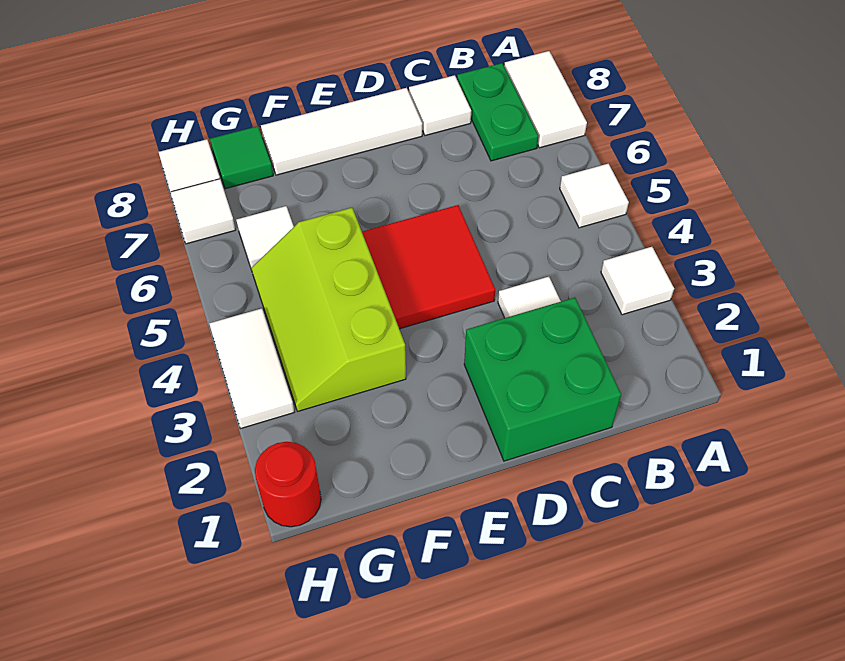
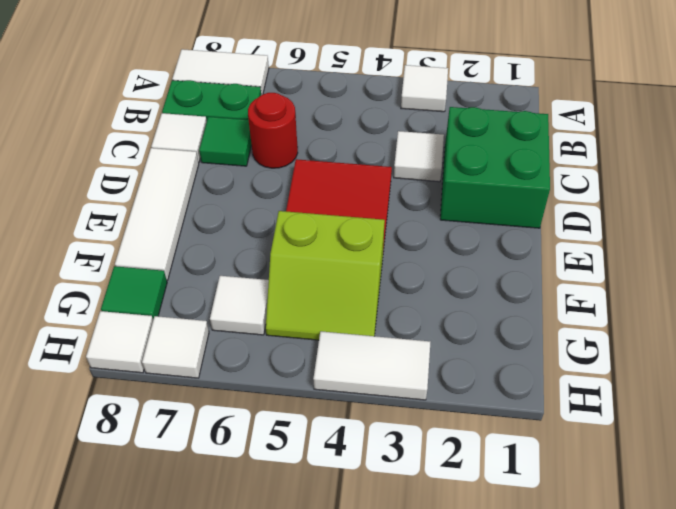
white 1x1 tile [560,163,629,228] -> none
none -> green 1x1 tile [199,117,252,166]
lime 2x3 slope [251,208,406,411] -> lime 2x2 slope [266,211,385,340]
red 1x1 round brick [255,442,321,527] -> red 1x1 round brick moved to [248,93,298,168]

